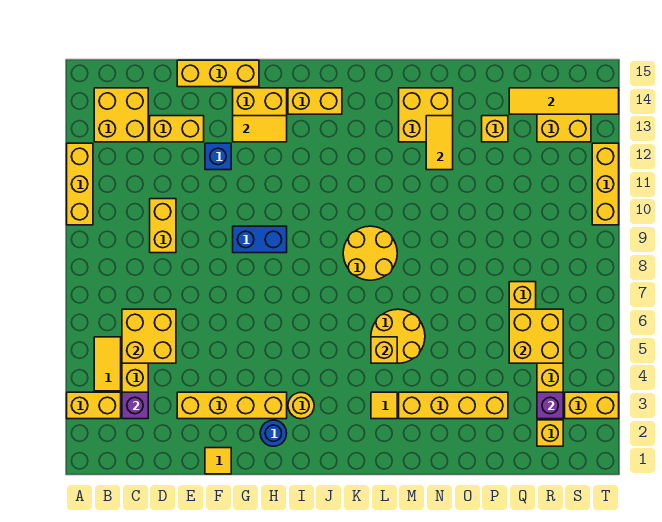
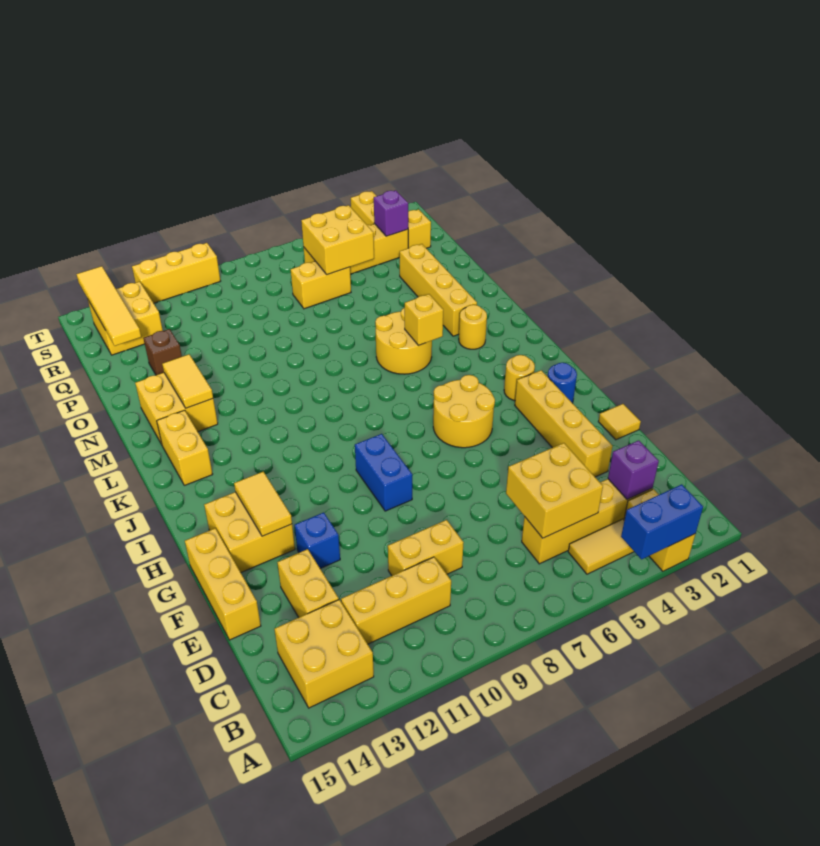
none -> blue 1x2 brick [621,484,703,559]
yellow 1x3 brick [67,143,93,225] -> yellow 1x3 brick moved to [341,557,451,644]
yellow 1x2 brick [288,88,342,114] -> yellow 1x2 brick moved to [157,410,213,485]
yellow 2x2 round brick [343,226,397,280] -> yellow 2x2 round brick moved to [433,375,495,448]
yellow 1x1 tile [371,392,397,419] -> yellow 1x1 round brick [459,305,487,349]
yellow 1x2 tile [426,116,453,170] -> yellow 1x2 tile turned to [162,354,213,408]
yellow 1x1 brick [482,116,508,142] -> brown 1x1 brick [143,329,182,375]

